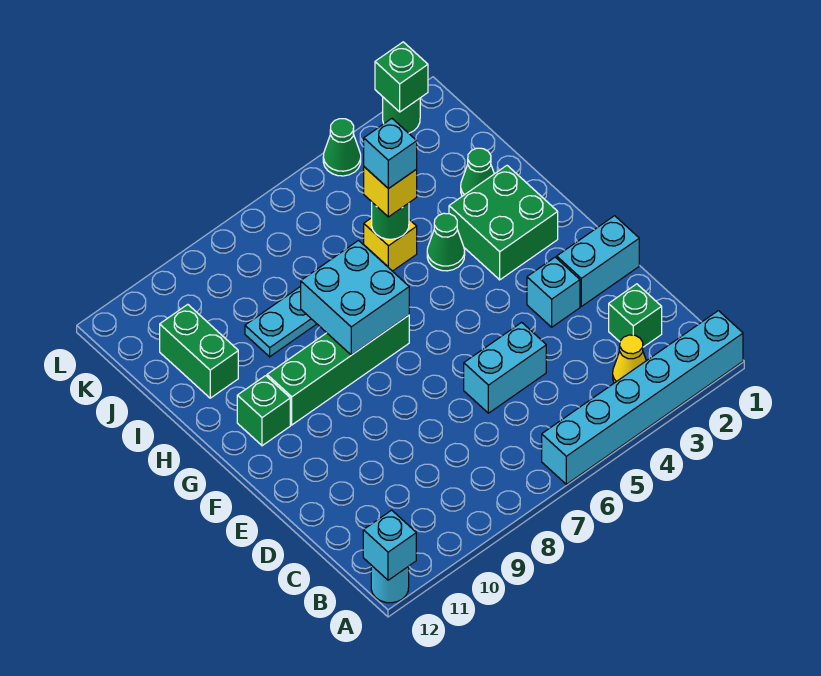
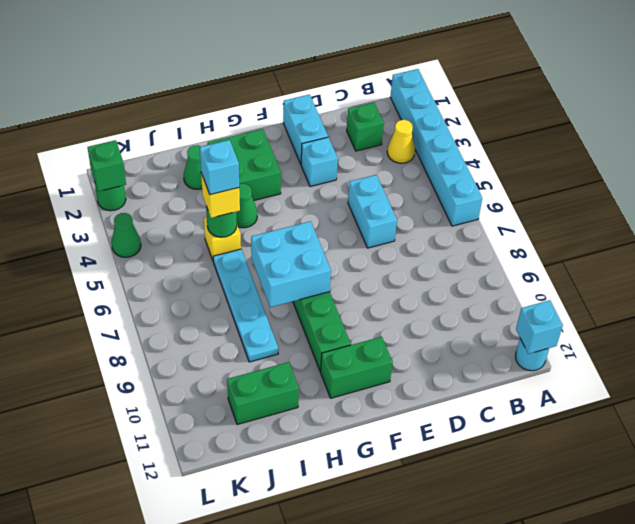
green 1x1 brick [237,376,290,446] -> green 1x2 brick [321,337,393,398]

